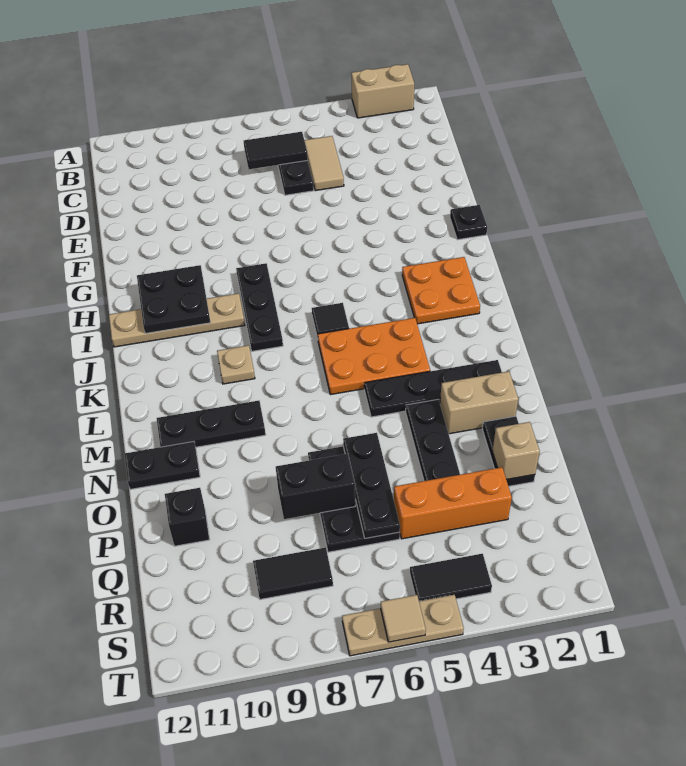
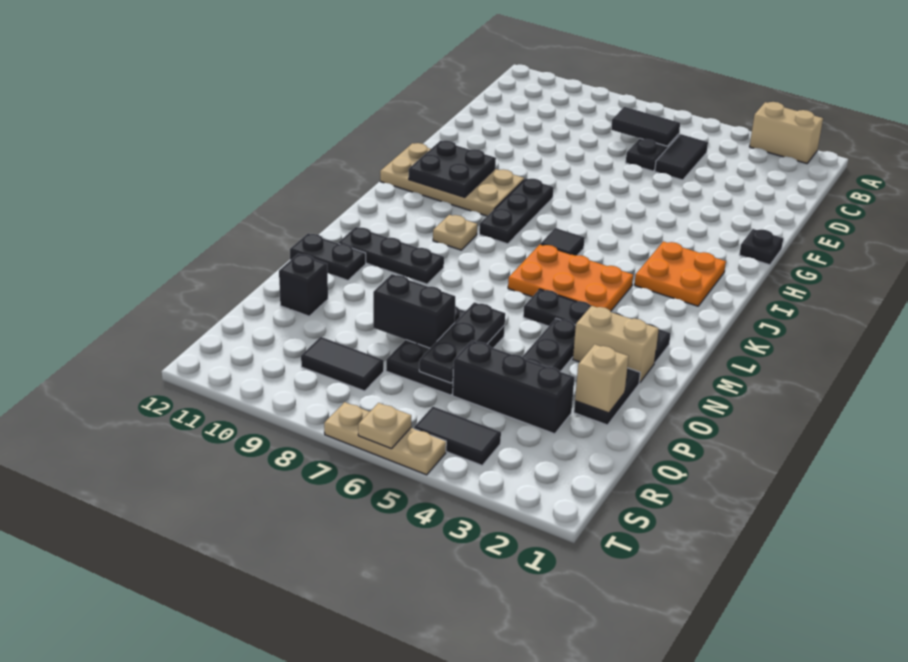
tan 1x2 tile [304,136,344,191] -> black 1x2 tile [655,134,708,180]
tan 1x4 plate [109,293,245,347] -> tan 2x4 plate [380,143,524,216]
orange 1x3 brick [394,467,512,539] -> black 1x3 brick [453,341,575,434]
tan 1x1 tile [381,595,426,642] -> tan 1x1 plate [358,403,411,449]

